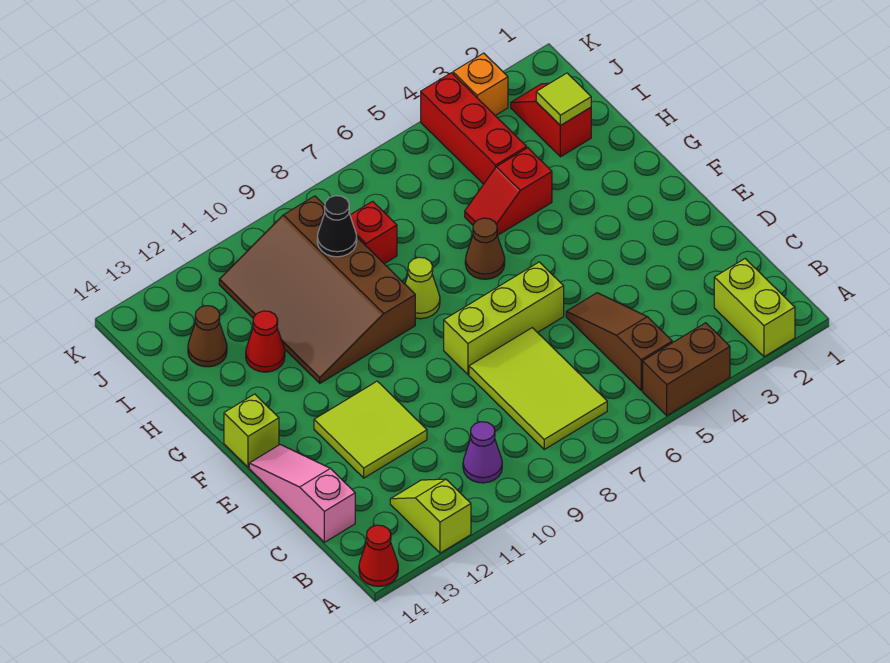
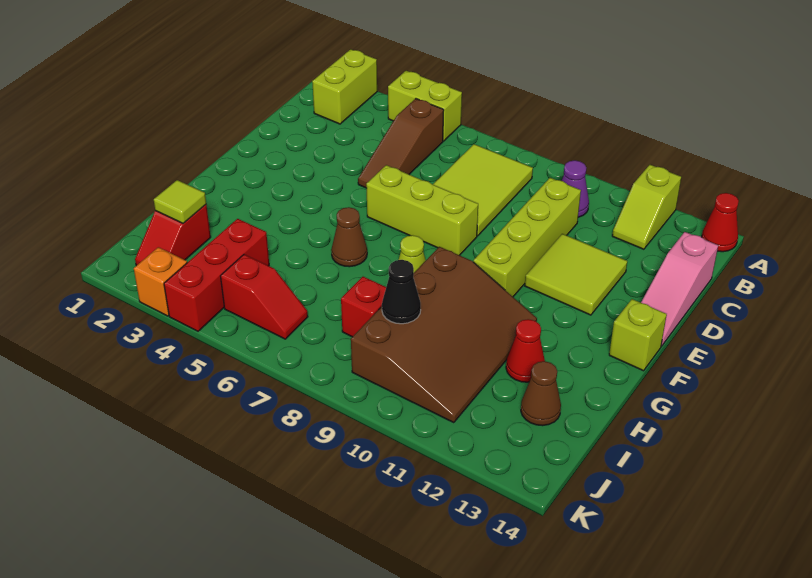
brown 1x2 brick [643,323,730,416] -> lime 1x2 brick [388,71,462,141]
none -> lime 1x4 brick [473,178,581,297]
red 1x2 slope [465,148,552,236] -> red 1x2 slope moved to [221,255,308,339]

